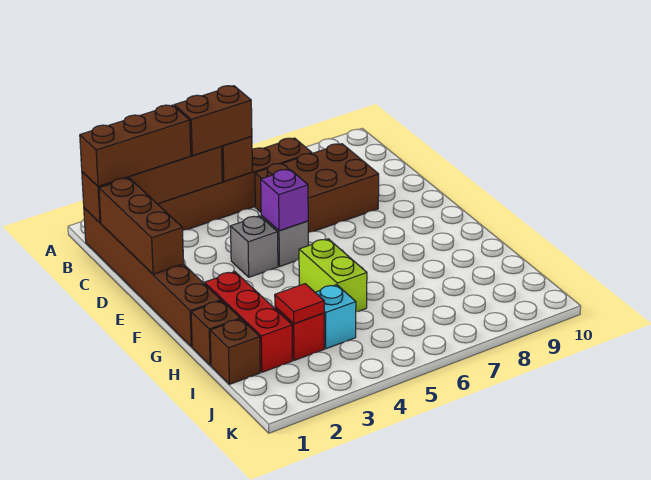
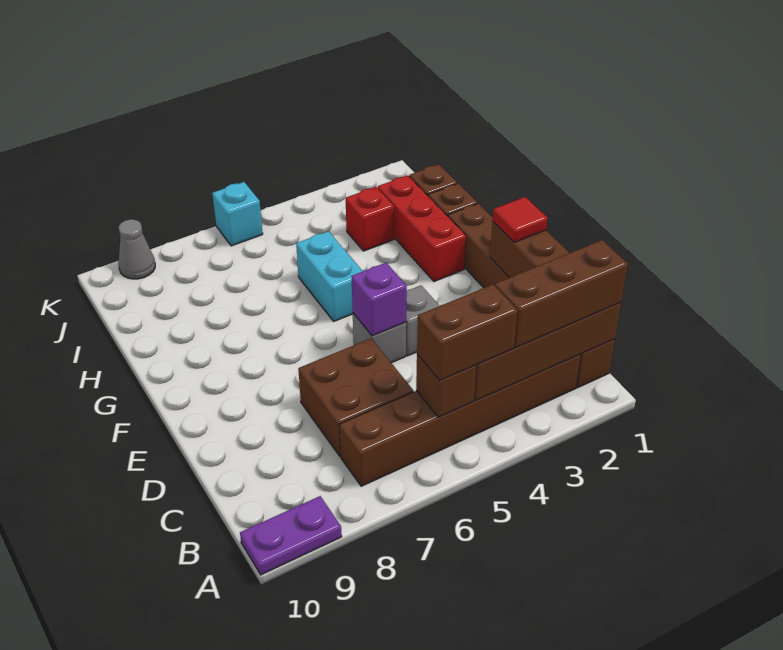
none -> purple 1x2 plate [240,496,342,575]
brown 2x3 brick [255,144,379,233] -> brown 2x2 brick [298,339,413,457]
lime 1x2 brick [299,239,367,312] -> cyan 1x2 brick [296,231,363,321]
red 1x1 tile [275,284,324,324] -> red 1x1 tile moved to [493,197,548,242]
cyan 1x1 brick [315,285,356,349] -> cyan 1x1 brick moved to [212,182,263,246]
none -> grey 1x1 cone [118,219,155,279]

